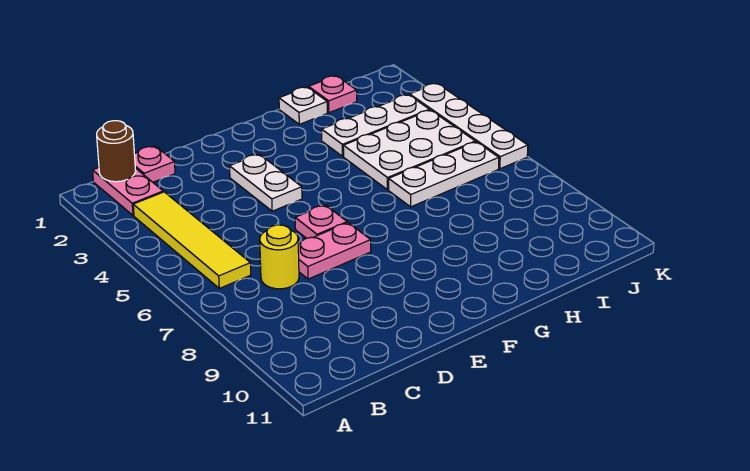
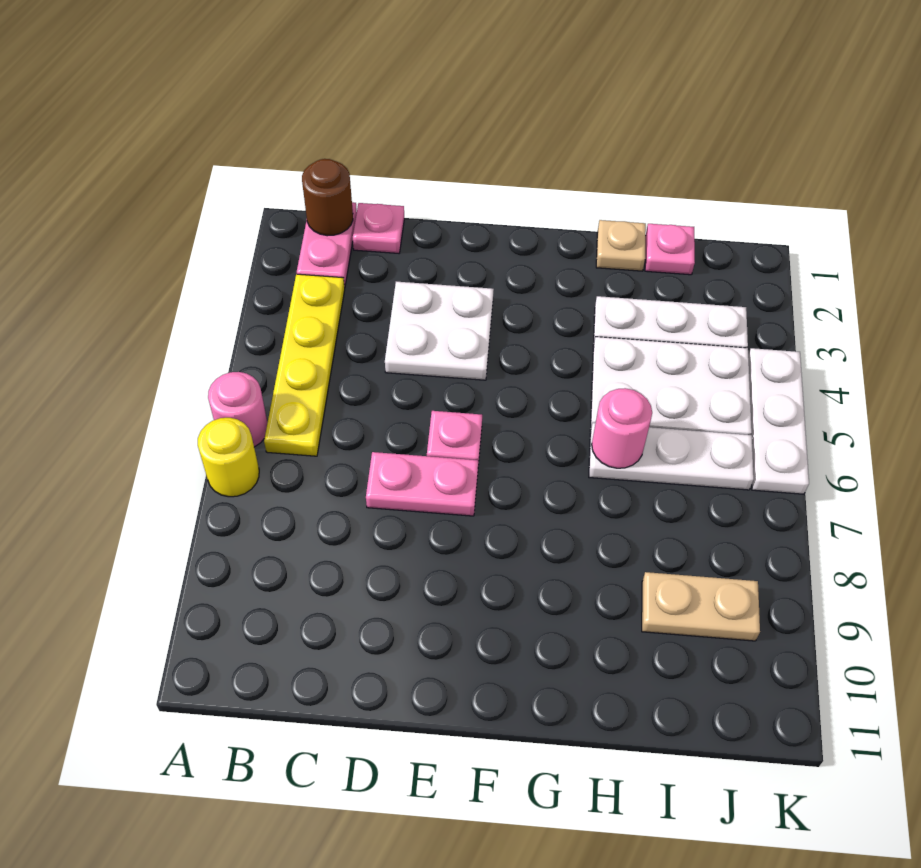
none -> pink 1x1 round brick [208,372,268,447]
yellow 1x4 tile [133,192,251,288] -> yellow 1x4 plate [264,274,345,456]
yellow 1x1 round brick [260,225,299,289] -> yellow 1x1 round brick moved to [198,418,259,497]
white 1x2 plate [230,154,302,211] -> white 2x2 plate [385,282,494,380]
white 1x1 plate [279,87,327,124] -> tan 1x1 plate [596,220,646,271]
none -> pink 1x1 round brick [592,388,652,468]
none -> tan 1x2 plate [642,572,760,641]
white 1x4 plate [410,83,528,169] -> white 1x3 plate [748,348,809,494]

